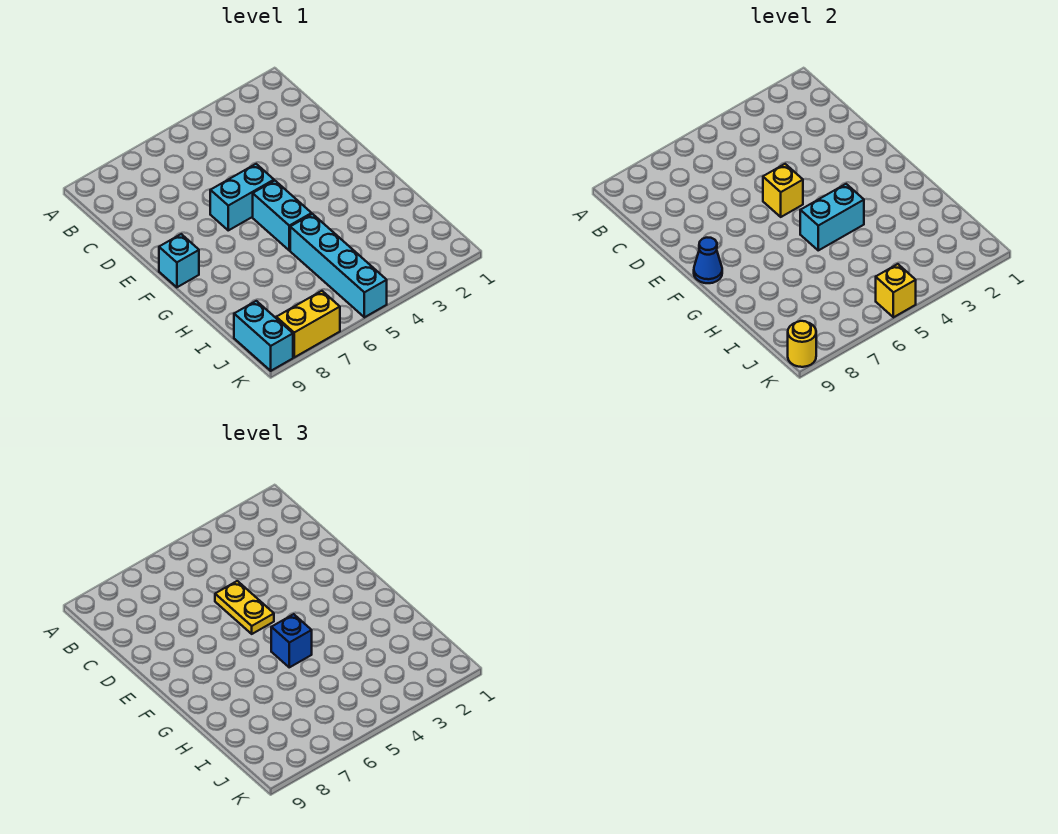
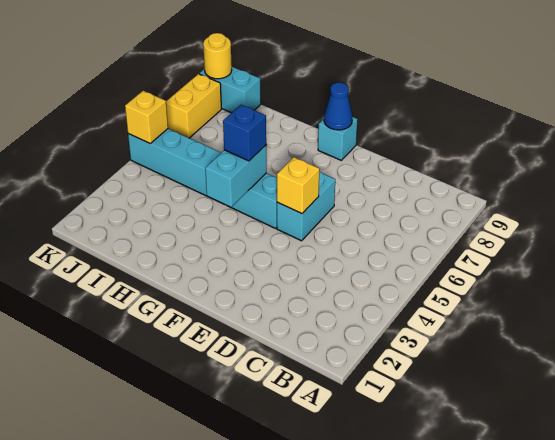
yellow 1x2 plate [215,581,274,634] -> none

